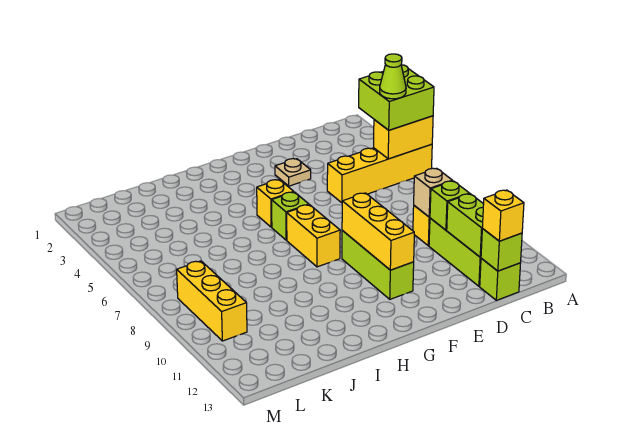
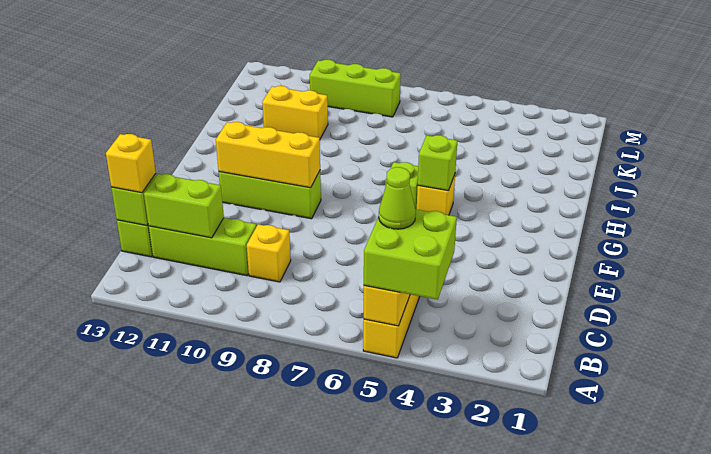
tan 1x1 brick [414,168,453,217] -> none
lime 1x1 brick [430,181,470,230] -> lime 1x1 brick moved to [418,135,457,191]
tan 1x1 plate [275,159,311,186] -> none
yellow 1x2 brick [287,205,340,267] -> yellow 1x2 brick moved to [262,86,328,139]
yellow 1x3 brick [177,261,247,341] -> lime 1x3 brick [310,60,401,117]

